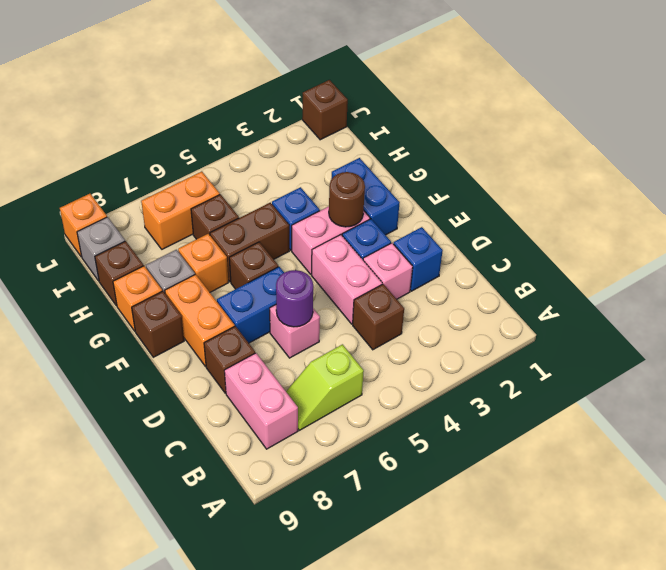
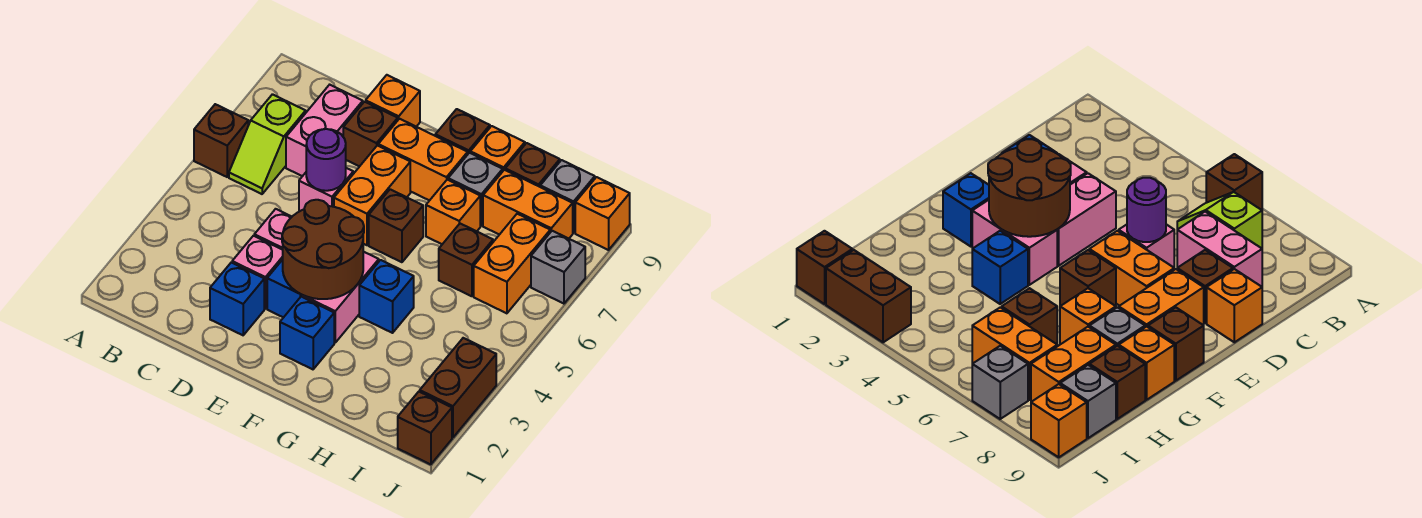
lime 1x2 slope [286,344,364,430] -> lime 1x2 slope turned to [229,94,306,194]
pink 1x2 brick [224,353,298,449] -> pink 1x2 brick turned to [286,85,363,176]
brown 1x1 brick [353,284,404,350] -> brown 1x1 brick moved to [194,104,248,177]
none -> orange 1x1 brick [366,75,420,127]
blue 1x2 brick [217,267,284,343] -> orange 1x2 brick [334,145,410,245]
blue 1x2 brick [331,158,400,235] -> blue 1x1 brick [280,297,334,369]
brown 1x1 round brick [329,172,365,227] -> brown 2x2 round brick [282,200,364,299]
brown 1x2 brick [210,203,289,282] -> brown 1x2 brick moved to [420,338,496,438]
none -> orange 1x2 brick [483,170,573,239]
none -> grey 1x1 brick [531,231,585,304]

